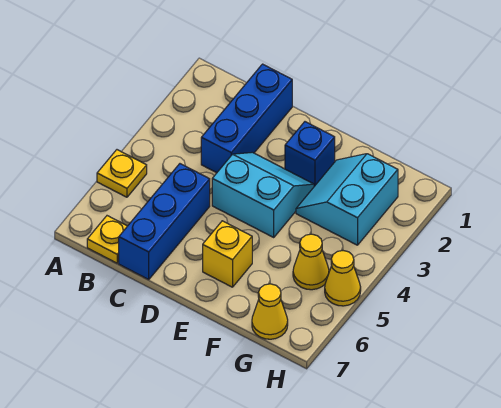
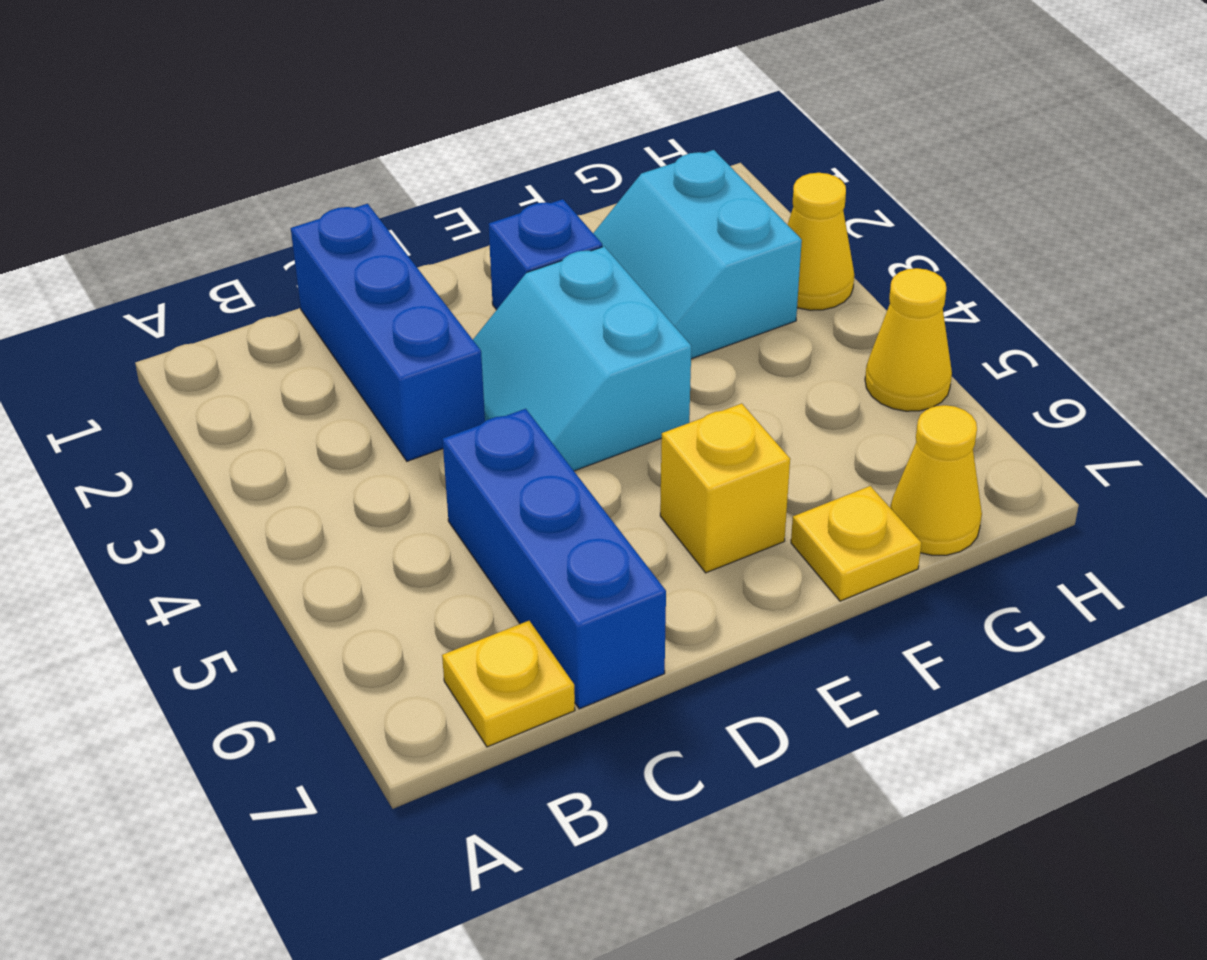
yellow 1x1 plate [97,150,147,197] -> yellow 1x1 plate moved to [791,486,921,601]
cyan 2x2 slope [212,152,314,237] -> cyan 2x2 slope turned to [473,246,691,471]
yellow 1x1 cone [293,234,329,290] -> yellow 1x1 cone moved to [788,173,854,310]

